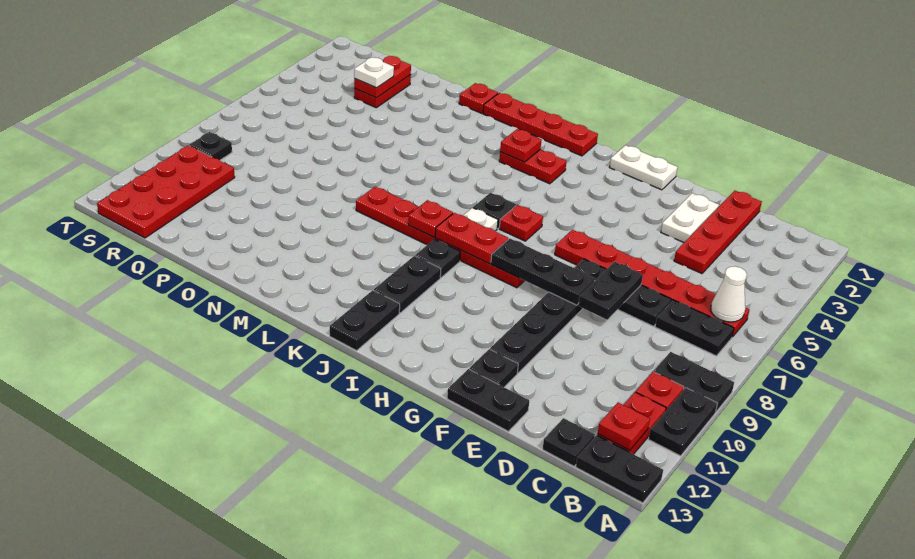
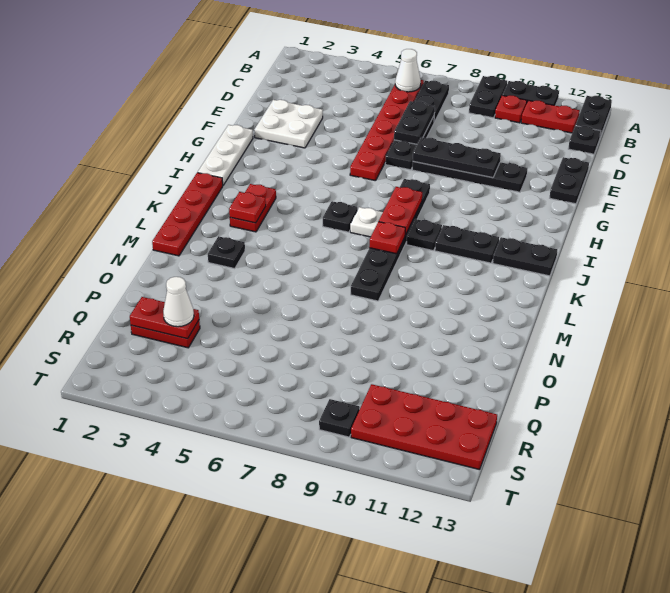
red 1x1 plate [598,402,650,450] -> none
red 1x4 plate [674,191,762,274] -> none
white 1x2 plate [661,193,719,242] -> white 2x2 plate [254,100,323,148]
black 1x2 plate [578,262,643,320] -> black 1x2 plate turned to [394,101,435,144]
black 1x3 plate [491,238,595,305] -> black 1x3 plate turned to [413,137,501,178]
black 1x1 plate [469,349,518,387] -> black 1x1 plate moved to [208,236,245,268]
white 1x2 plate [610,145,678,190] -> white 1x3 plate [198,125,253,185]
red 1x6 plate [356,187,525,288] -> black 1x6 plate [351,179,430,301]
red 1x1 plate [499,205,543,241] -> none
red 1x1 plate [459,83,498,114] -> none
white 1x1 plate [354,58,394,88] -> white 1x1 cone [163,277,194,327]

